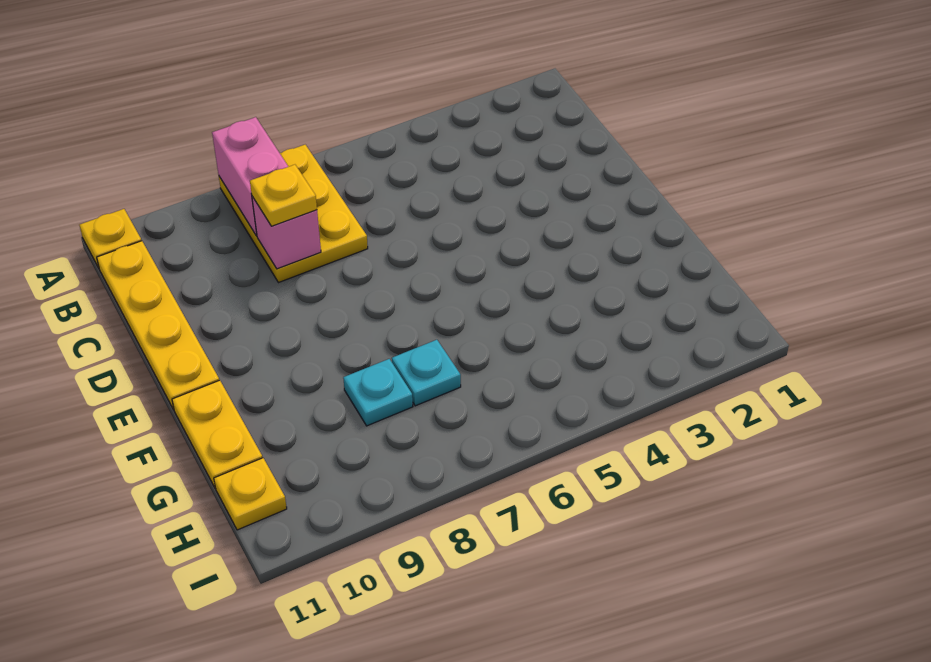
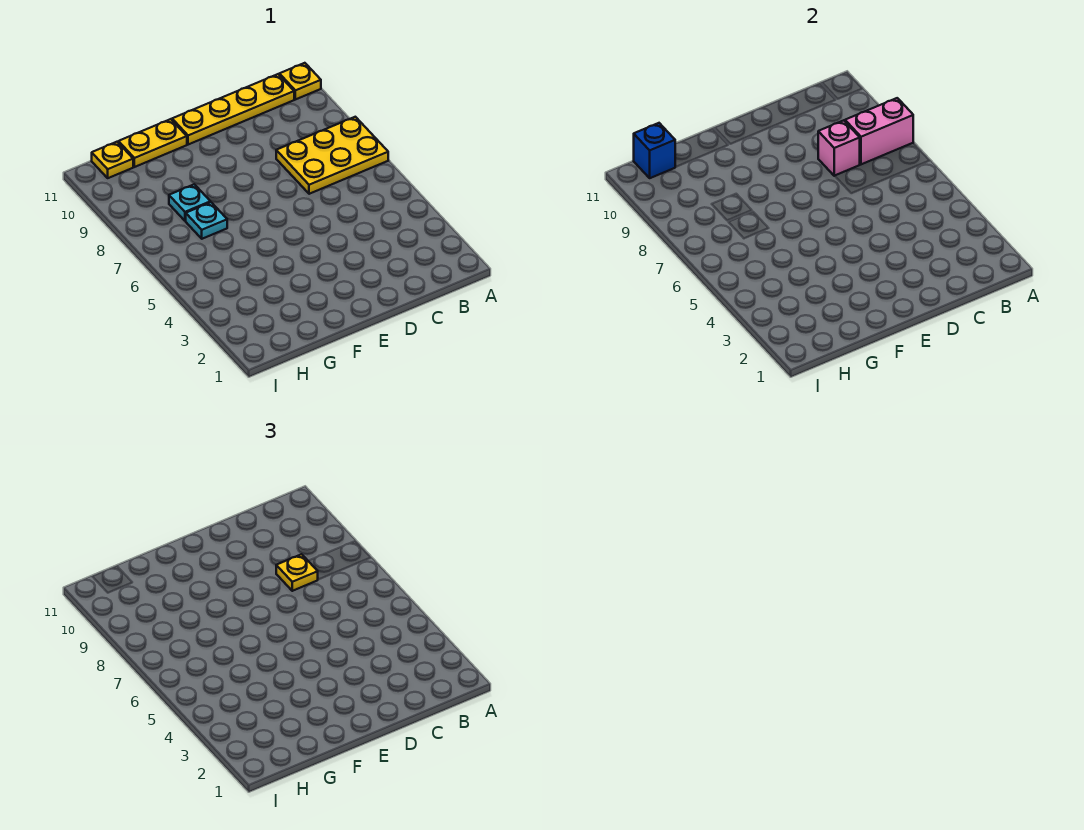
none -> blue 1x1 brick [634,123,675,178]

